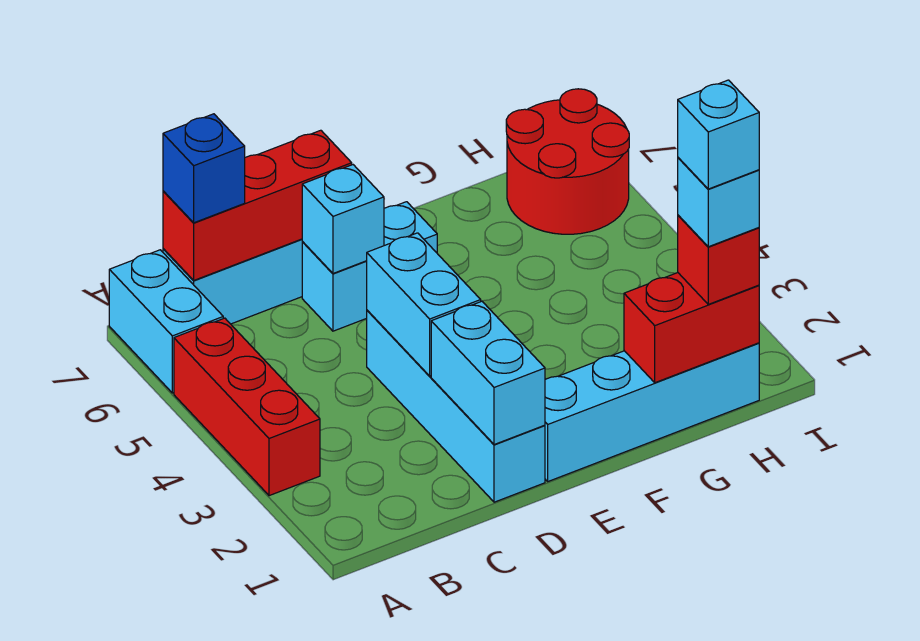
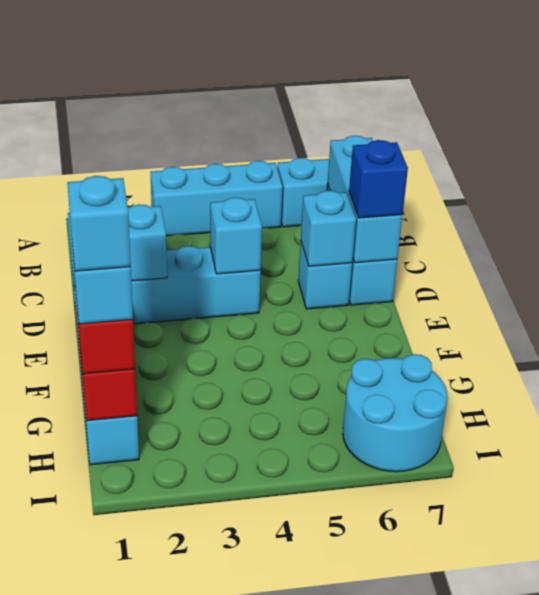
red 1x3 brick [174,318,320,496] -> cyan 1x3 brick [151,161,283,236]
red 1x3 brick [163,130,352,281] -> cyan 1x3 brick [328,136,403,263]
blue 1x1 brick [163,114,245,223] -> blue 1x1 brick moved to [349,140,408,218]
cyan 1x2 brick [367,233,481,376] -> cyan 1x1 brick [210,197,262,274]
cyan 1x2 brick [302,202,437,331] -> cyan 1x1 brick [298,242,352,309]
red 2x2 round brick [506,89,629,234] -> cyan 2x2 round brick [343,354,448,472]

